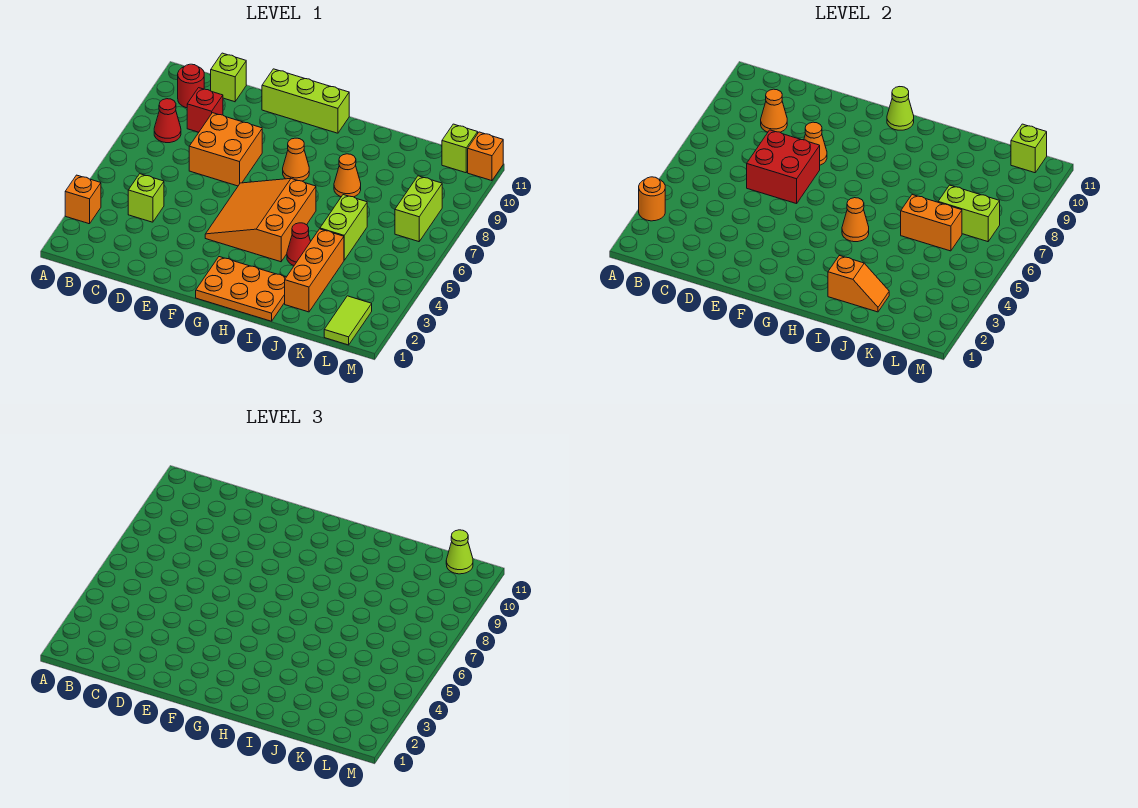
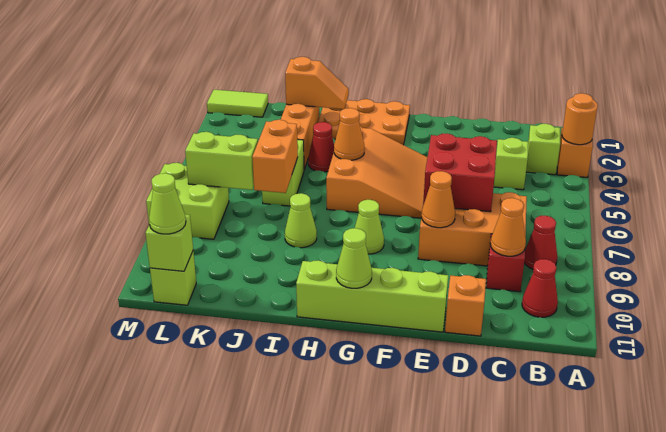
red 1x1 round brick [178,64,204,108] -> red 1x1 cone [522,259,558,317]
lime 1x1 brick [211,53,246,102] -> lime 1x1 brick moved to [526,124,560,175]
orange 2x2 brick [189,113,262,186] -> orange 2x3 brick [418,192,527,266]
lime 1x3 brick [262,69,349,133] -> lime 1x4 brick [296,260,448,332]
orange 1x1 cone [283,138,309,181] -> lime 1x1 cone [355,200,384,254]
orange 1x2 slope [828,256,889,312] -> orange 1x2 slope turned to [285,57,349,109]
orange 1x1 cone [334,154,361,197] -> lime 1x1 cone [285,193,317,248]
orange 1x2 brick [901,195,962,251] -> orange 1x2 brick turned to [252,120,298,193]
lime 1x2 tile [324,296,372,345] -> lime 1x2 tile turned to [207,90,268,117]
lime 1x2 brick [395,176,442,242] -> lime 2x2 brick [146,163,229,239]
orange 1x1 brick [468,132,503,181] -> orange 1x1 brick moved to [445,275,486,336]

